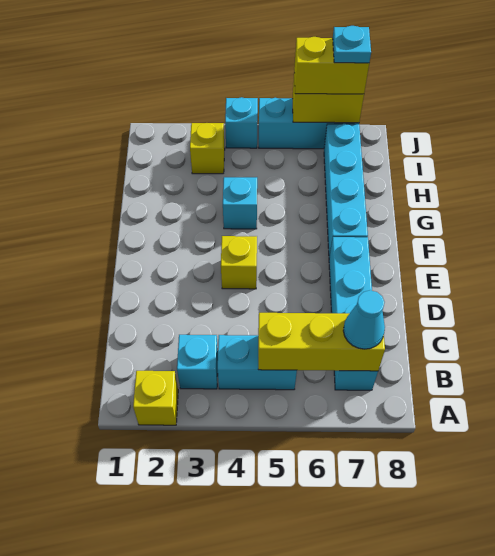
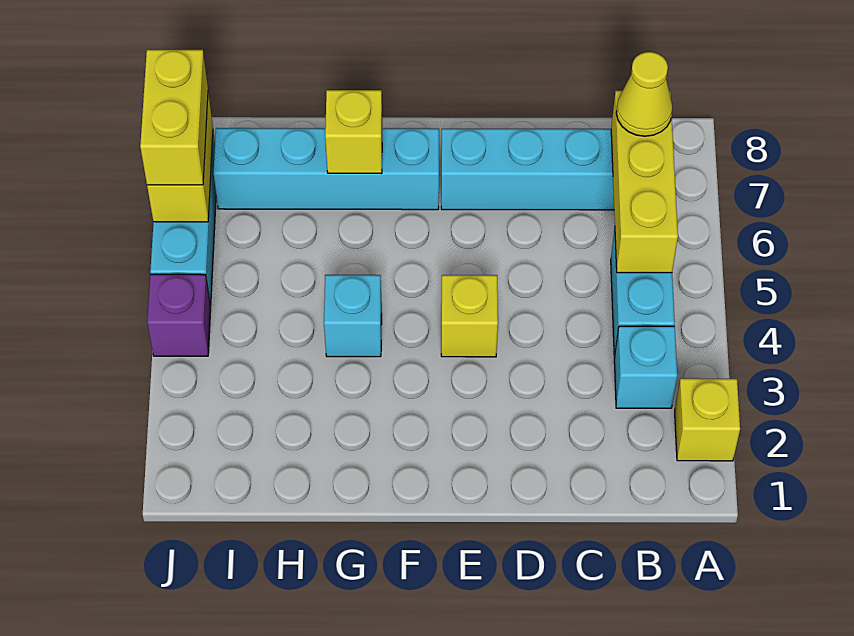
cyan 1x1 cone [343,290,385,349] -> yellow 1x1 cone [616,52,673,136]
yellow 1x1 brick [190,123,225,174] -> yellow 1x1 brick moved to [325,90,382,174]
cyan 1x1 brick [225,97,258,148] -> purple 1x1 brick [147,274,211,356]
cyan 1x1 plate [333,26,371,63] -> none

